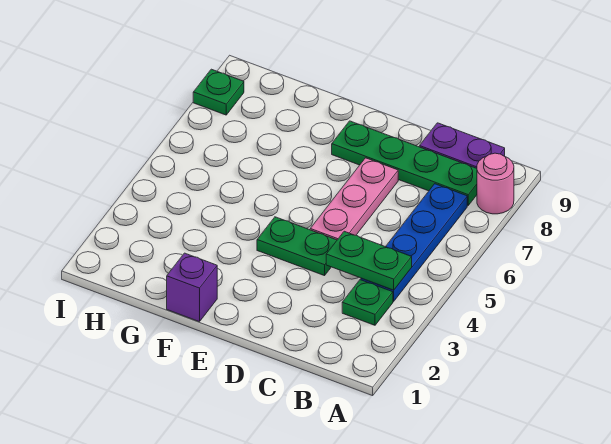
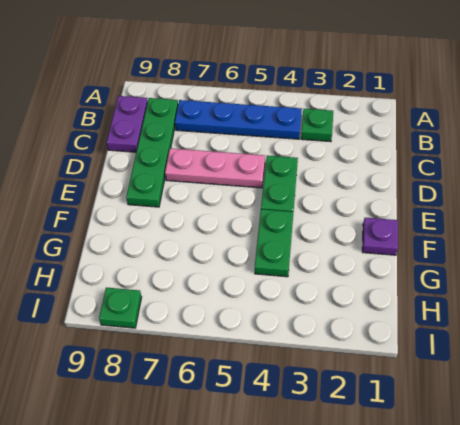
pink 1x1 round brick [477,153,514,214] -> none
green 1x2 plate [326,231,412,290] -> green 1x2 plate moved to [255,209,293,277]
purple 1x1 brick [167,253,217,322] -> purple 1x1 plate [362,218,398,255]

